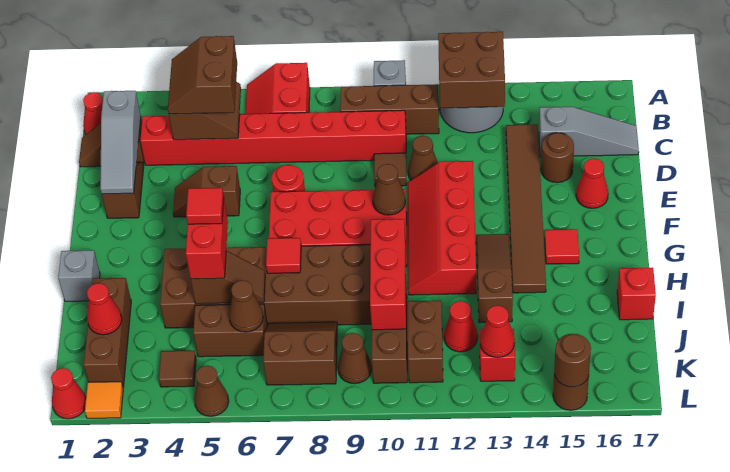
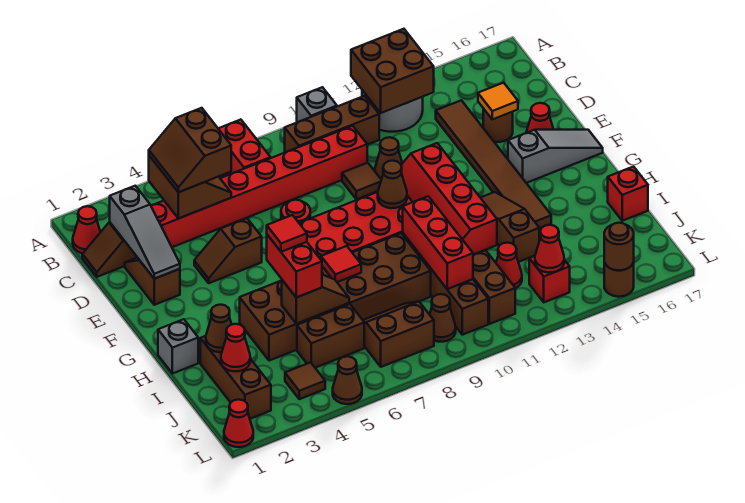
grey 1x3 slope [539,107,639,157] -> grey 1x3 slope moved to [508,130,603,183]
red 1x1 tile [545,229,579,264] -> none
brown 1x1 cone [229,280,263,332] -> brown 1x1 cone moved to [206,305,232,352]
orange 1x1 tile [85,382,123,418] -> orange 1x1 tile moved to [478,83,518,119]

